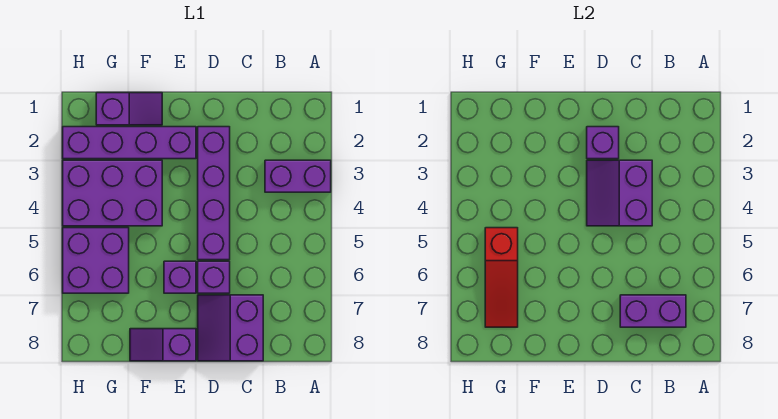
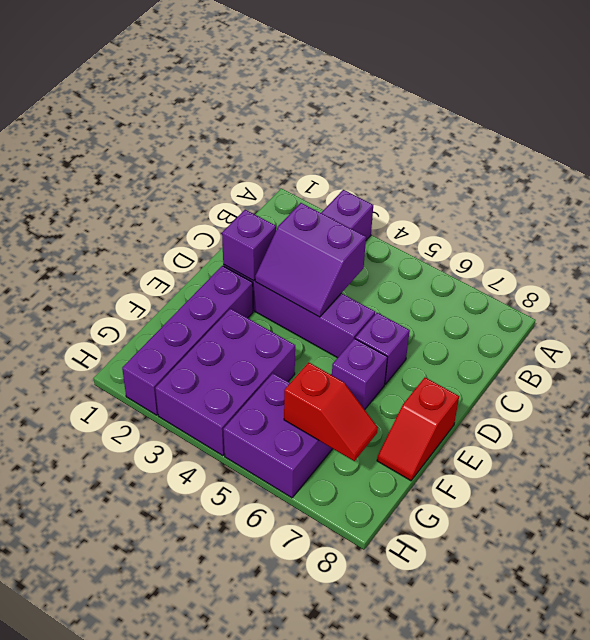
purple 1x2 brick [620,295,686,327] -> none
purple 2x2 slope [198,295,263,361] -> none
purple 1x2 slope [130,329,196,361] -> red 1x2 slope [377,378,459,481]
purple 1x2 slope [96,93,162,125] -> none
red 1x3 slope [485,228,518,327] -> red 1x2 slope [284,362,378,461]

